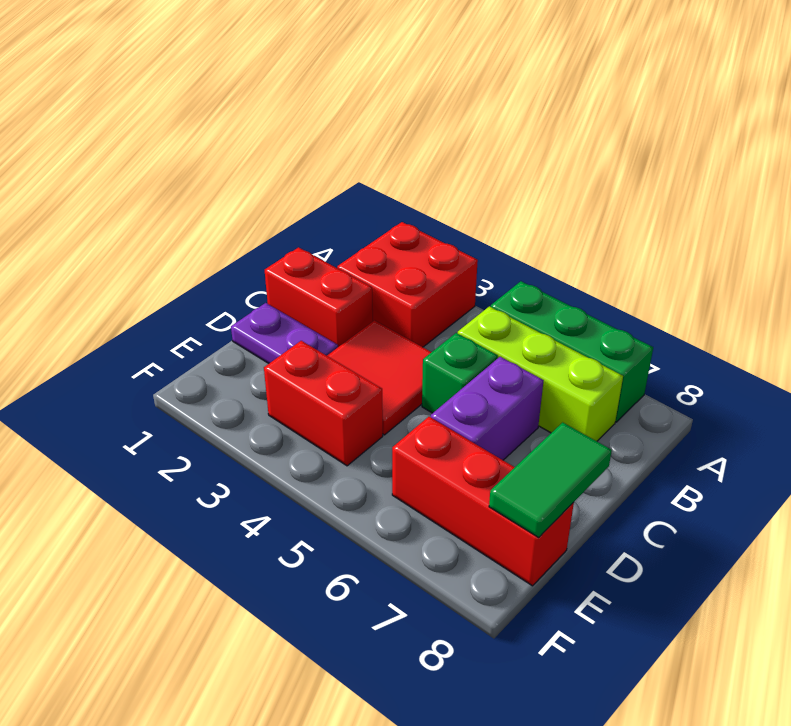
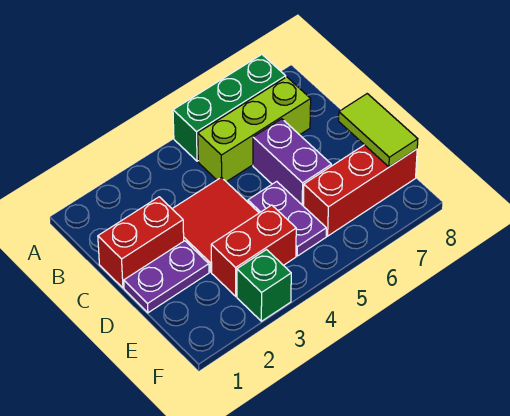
red 2x2 brick [337,222,478,347] -> none
green 1x1 brick [422,333,498,413] -> green 1x1 brick moved to [237,250,291,321]
none -> purple 1x2 plate [248,181,326,256]
green 1x2 tile [489,422,612,537] -> lime 1x2 tile [339,94,418,167]

